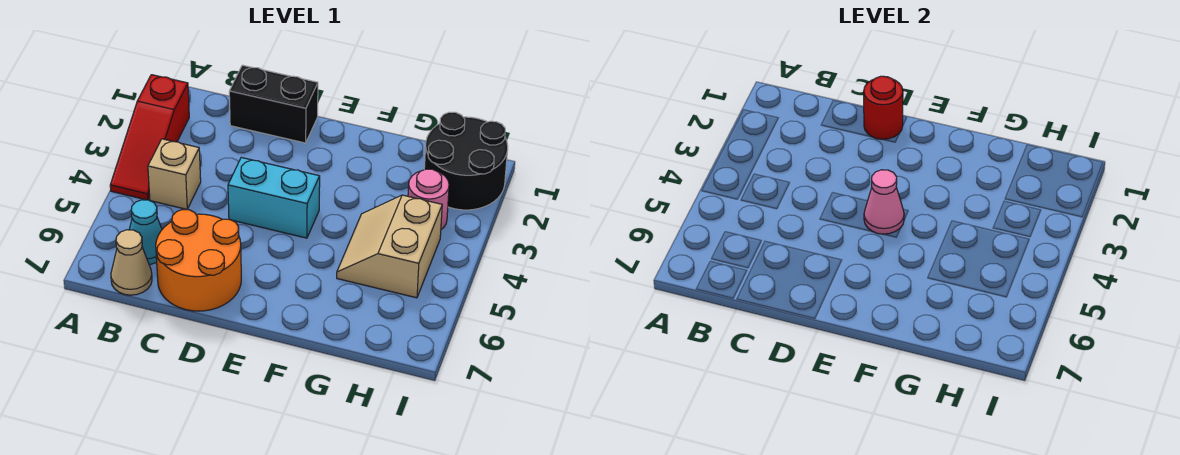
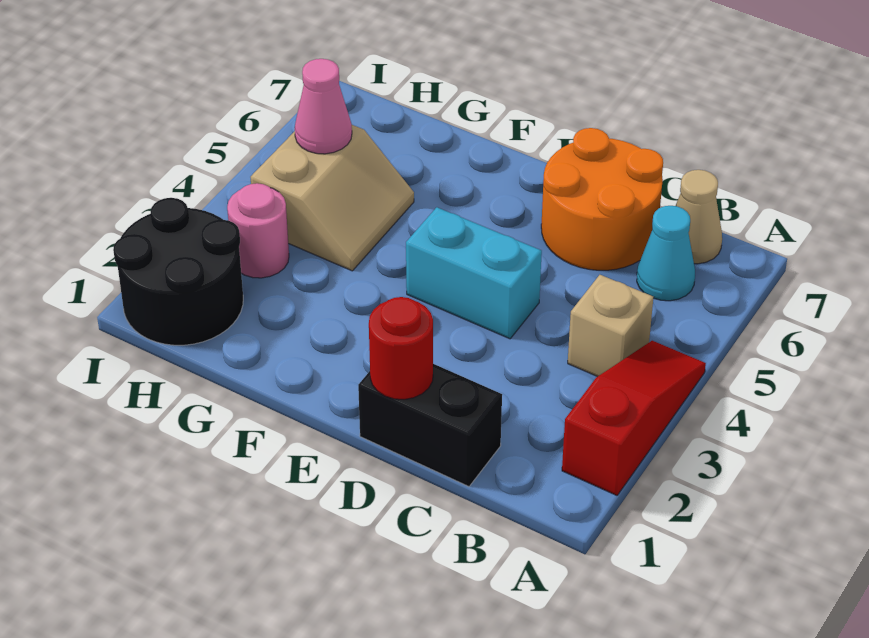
pink 1x1 cone [864,170,904,234] -> pink 1x1 cone moved to [295,59,352,154]

